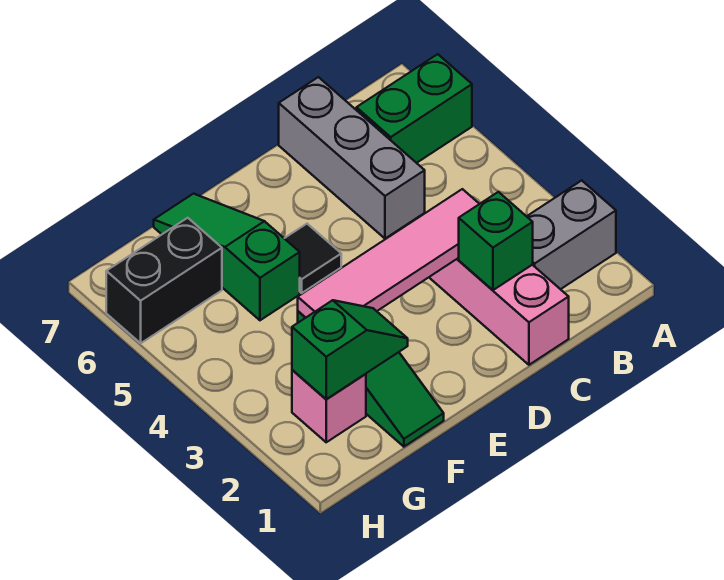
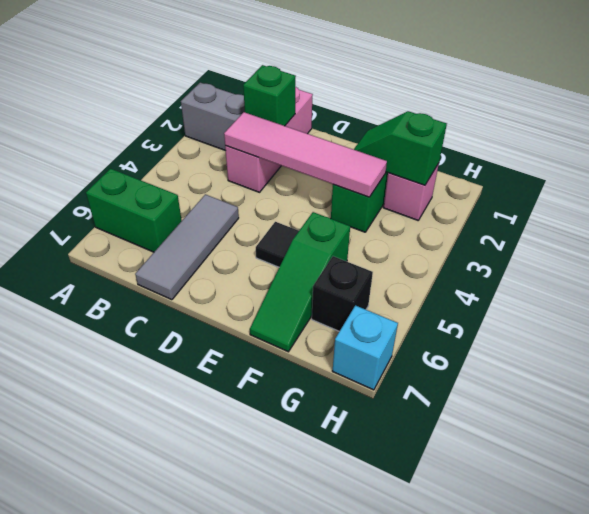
grey 1x3 brick [279,77,425,239] -> grey 1x3 tile [135,194,239,300]
black 1x2 brick [106,218,222,343] -> black 1x1 brick [312,256,373,331]
none -> cyan 1x1 brick [333,305,398,390]

